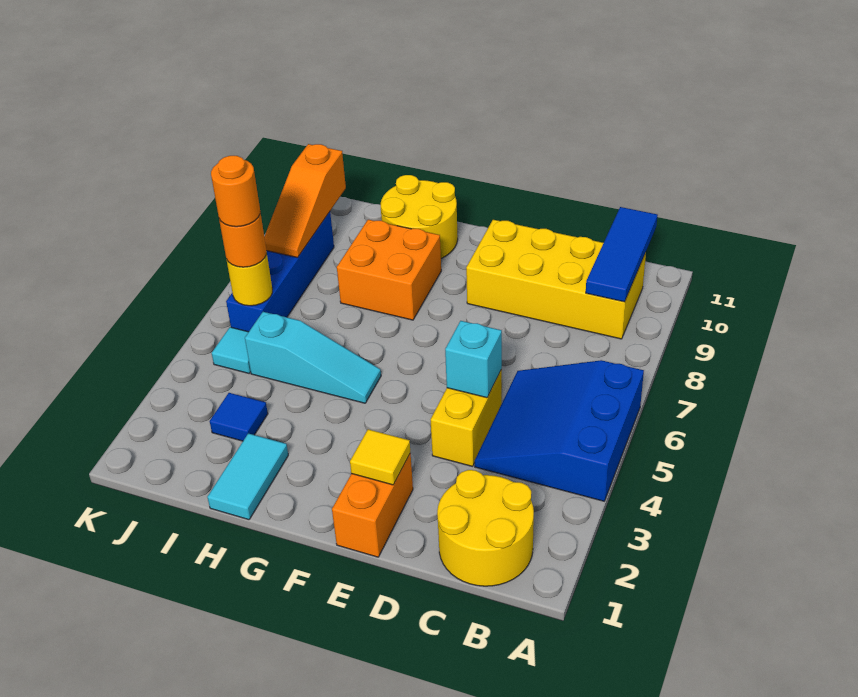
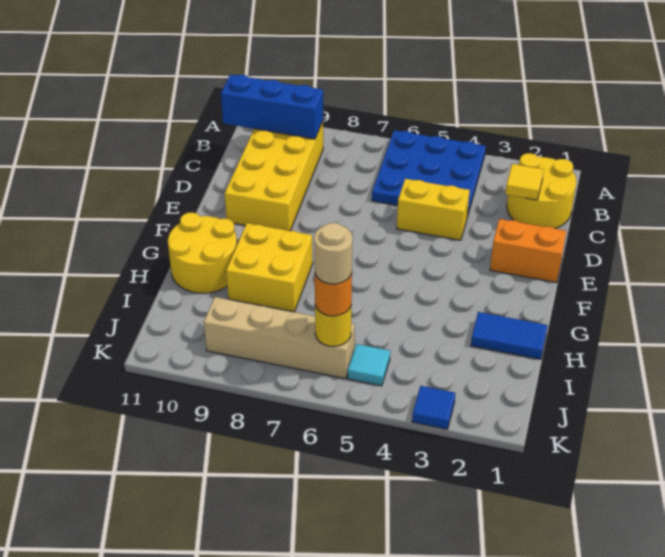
blue 3x3 slope [475,360,644,501] -> blue 3x3 plate [372,130,486,217]
blue 1x3 tile [586,207,658,302] -> blue 1x3 brick [221,74,323,139]
cyan 1x1 brick [445,321,502,398] -> none
yellow 1x1 tile [350,429,410,485] -> yellow 1x1 tile moved to [505,164,544,200]
cyan 1x3 slope [245,312,381,403] -> none
orange 2x2 brick [337,220,441,320] -> yellow 2x2 brick [226,223,313,312]
cyan 1x2 tile [207,433,288,520] -> blue 1x2 tile [471,312,548,359]
blue 1x1 tile [210,393,268,441] -> blue 1x1 tile moved to [412,386,455,429]
blue 1x4 brick [226,212,334,332] -> tan 1x4 brick [204,297,355,379]
orange 1x1 round brick [211,156,260,227] -> tan 1x1 round brick [314,223,352,284]
orange 1x3 slope [264,144,346,258] -> none

